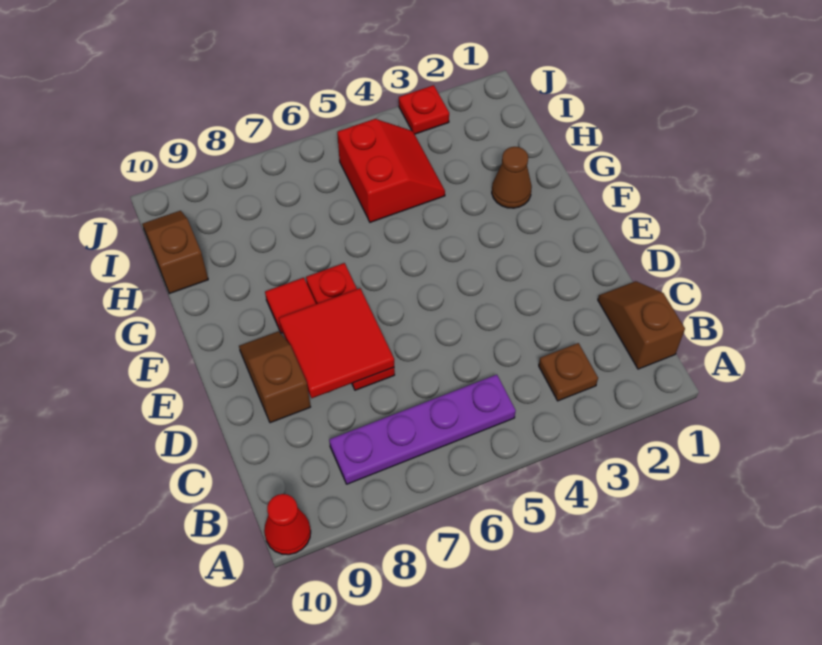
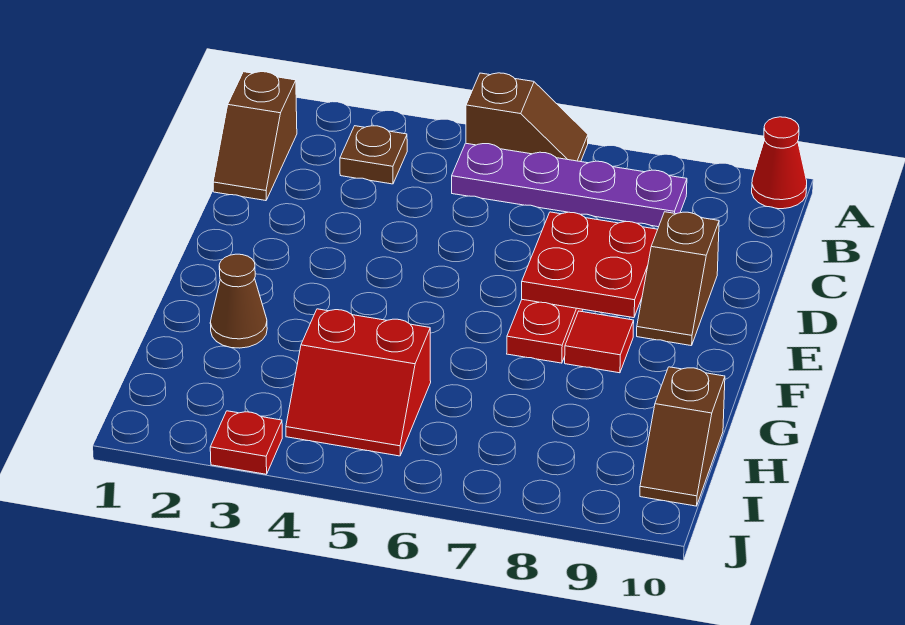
none -> brown 1x2 slope [466,73,588,162]
red 2x2 tile [279,288,394,398] -> red 2x2 plate [522,212,658,318]
red 2x2 slope [337,119,445,222] -> red 2x2 slope turned to [286,309,431,456]

